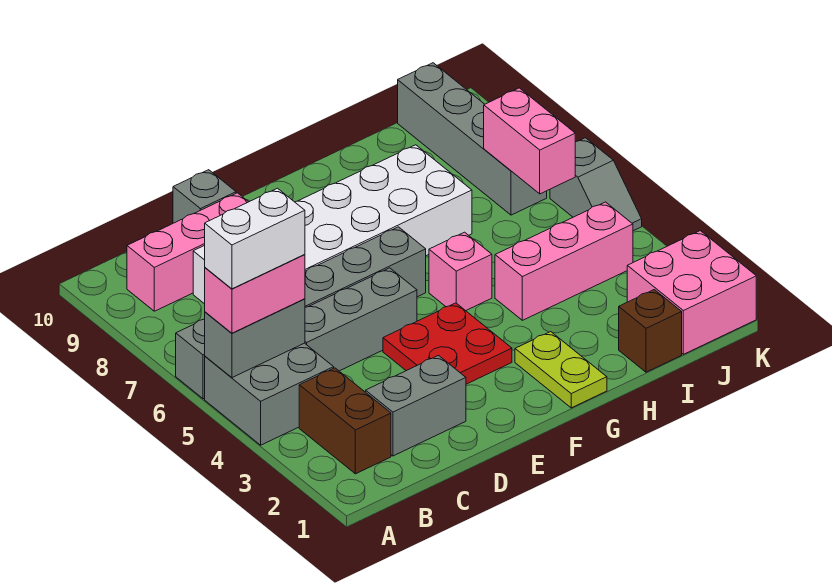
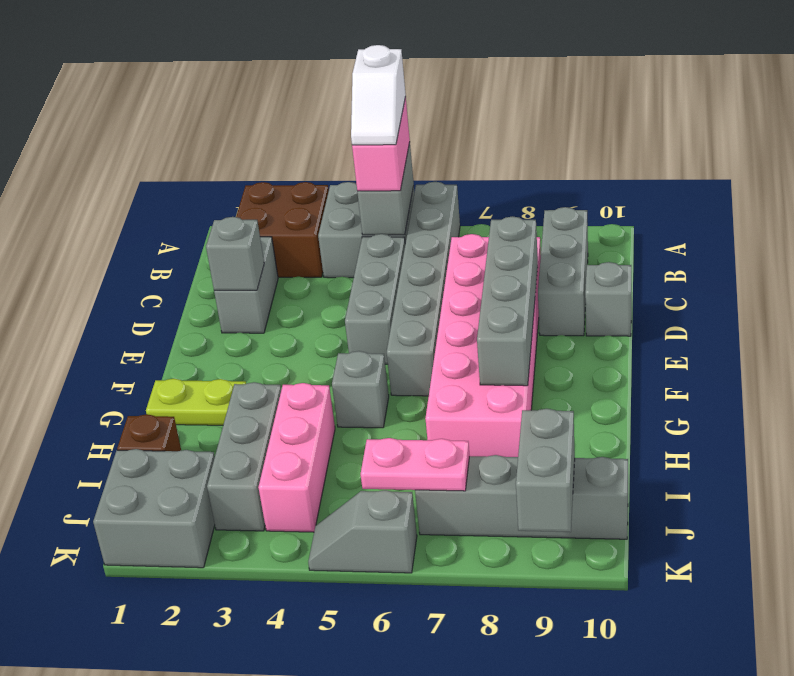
white 1x2 brick [205,188,305,289] -> white 1x2 slope [351,45,406,145]
brown 1x2 brick [299,368,391,474] -> brown 2x2 brick [236,182,329,277]
pink 1x3 brick [127,193,248,311] -> grey 1x3 brick [538,207,588,336]
white 2x6 brick [193,145,472,304] -> pink 2x6 brick [425,234,541,457]
none -> grey 1x1 brick [206,217,264,290]
none -> grey 1x4 brick [477,216,538,386]
red 2x2 plate [383,303,512,384] -> none
pink 1x1 brick [429,232,492,311] -> grey 1x1 brick [332,351,389,428]
none -> grey 1x3 brick [207,382,281,531]
pink 2x2 brick [627,231,756,354] -> grey 2x2 brick [93,449,215,568]
pink 1x2 brick [484,88,575,194] -> pink 1x2 plate [361,438,470,491]
none -> grey 1x2 brick [516,409,575,532]

